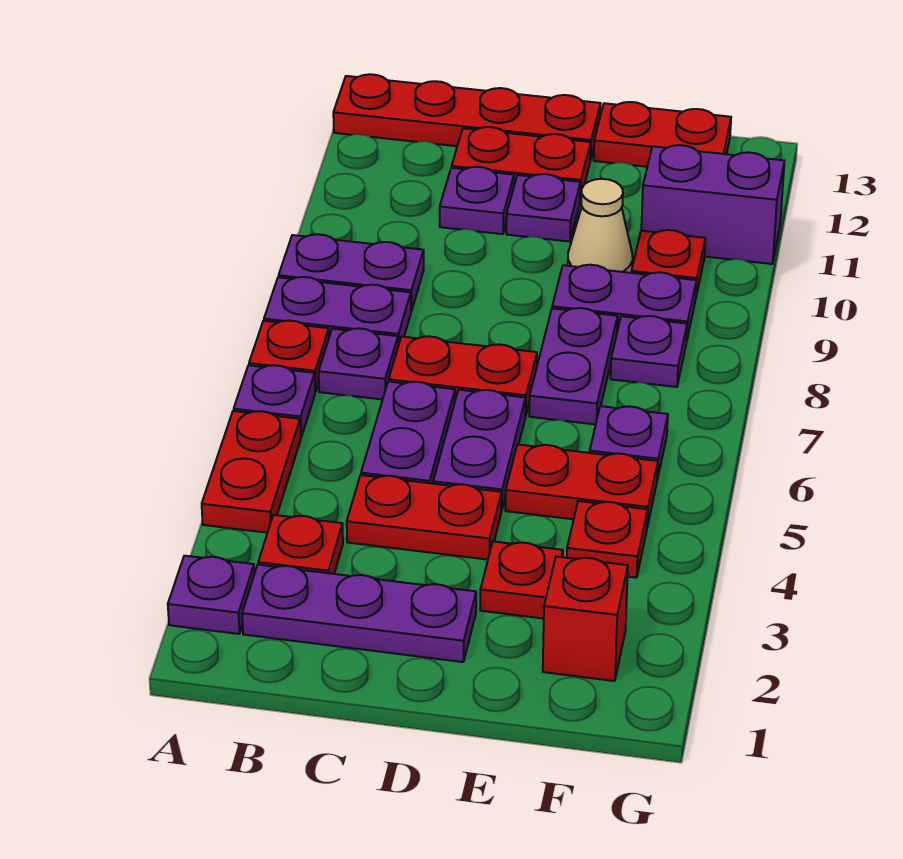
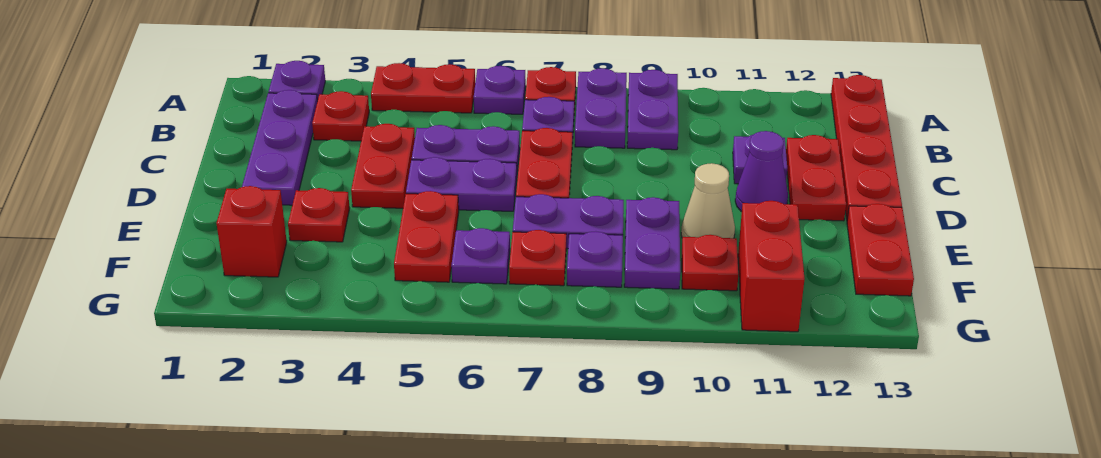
purple 1x1 plate [506,174,580,242] -> purple 1x1 cone [735,131,788,212]
red 1x1 plate [567,501,648,578] -> red 1x1 plate moved to [509,230,566,286]
purple 1x2 brick [641,145,784,264] -> red 1x2 brick [738,201,805,332]

